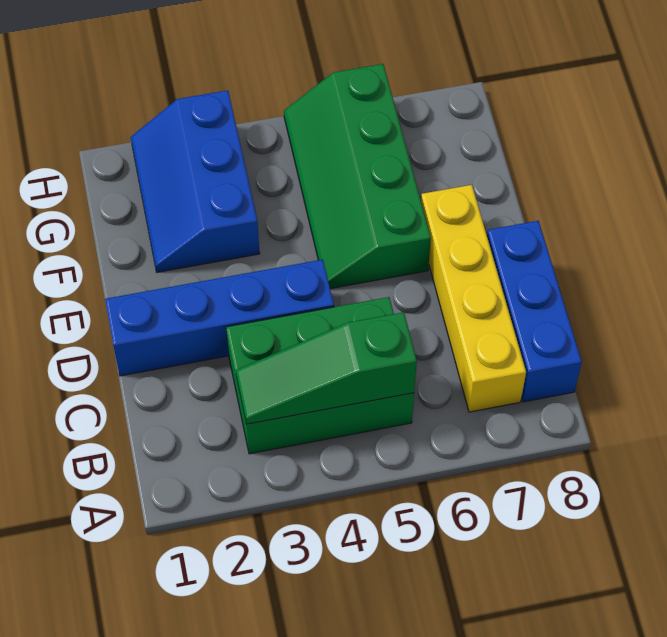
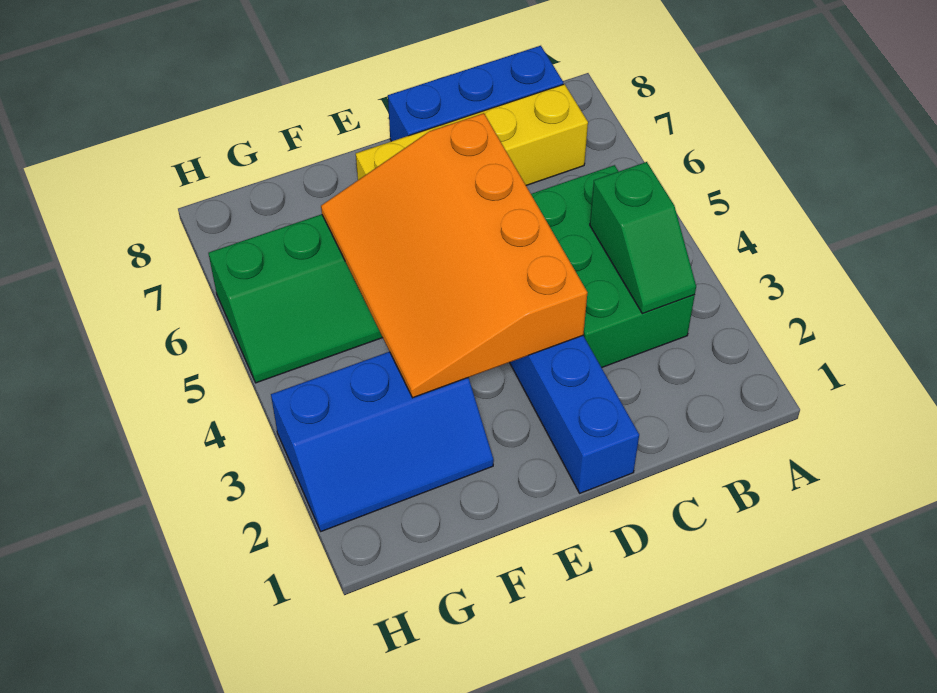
green 1x3 slope [236,312,417,424] -> green 1x2 slope [590,162,696,314]
none -> orange 3x4 slope [321,113,587,398]

